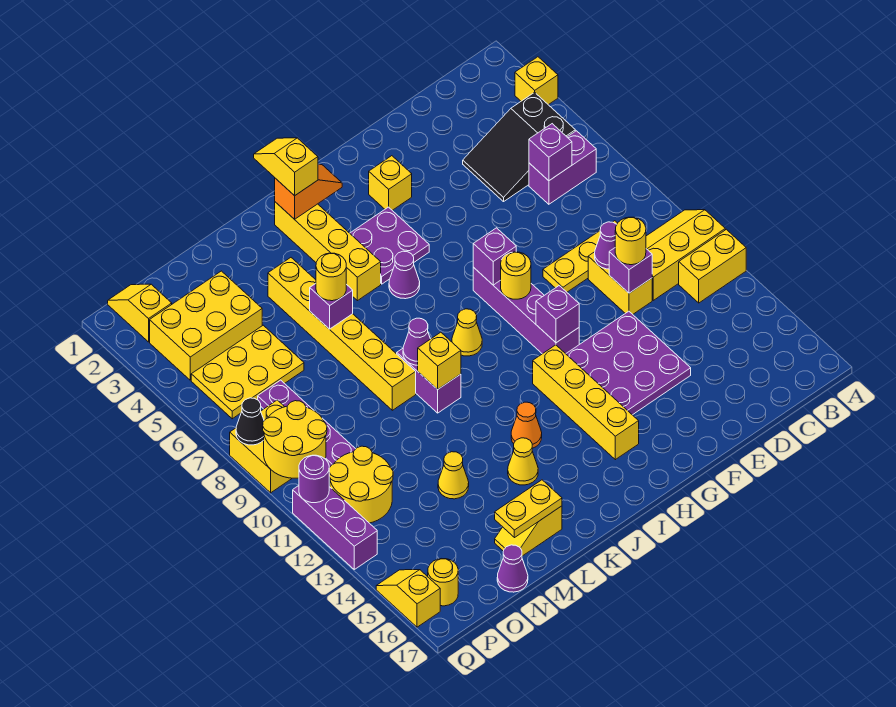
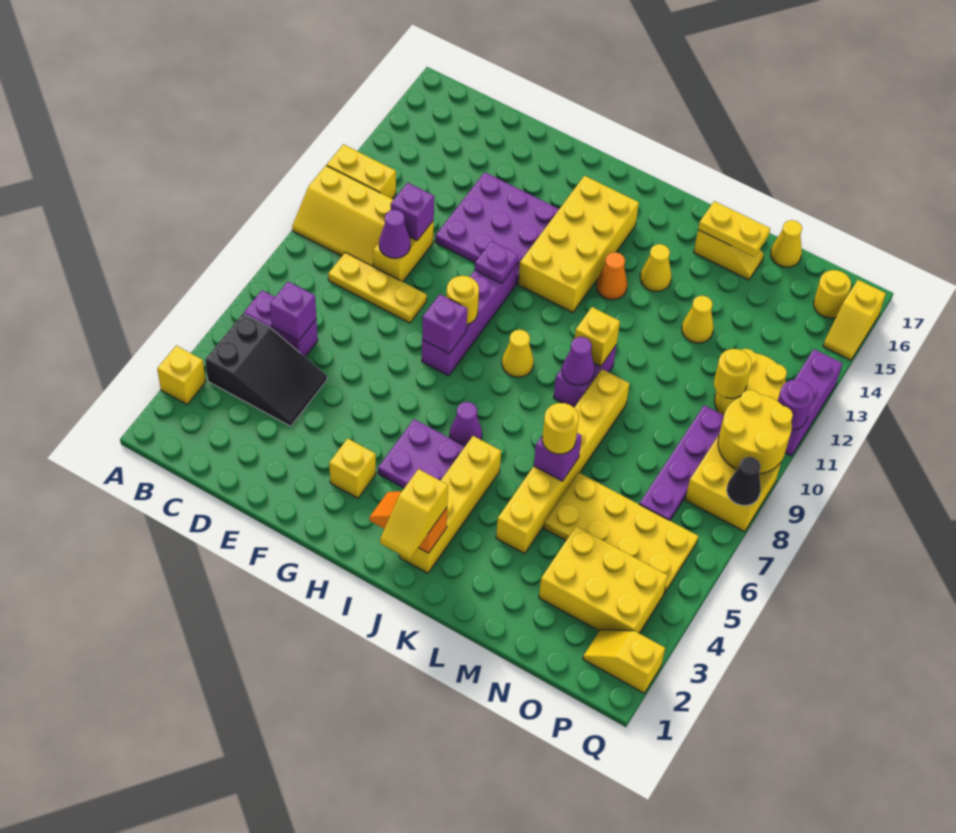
yellow 1x1 round brick [615,217,646,265] -> yellow 1x1 round brick moved to [714,349,752,398]
purple 1x1 brick [536,286,579,343] -> purple 1x1 plate [475,241,518,284]
yellow 1x4 brick [533,345,639,460] -> yellow 2x4 brick [518,176,639,313]
yellow 2x3 plate [191,325,304,419] -> yellow 2x4 plate [544,473,698,594]
purple 1x1 cone [497,545,528,592] -> yellow 1x1 cone [771,220,802,267]
yellow 1x2 slope [108,284,172,342] -> yellow 1x2 slope turned to [583,630,665,693]

